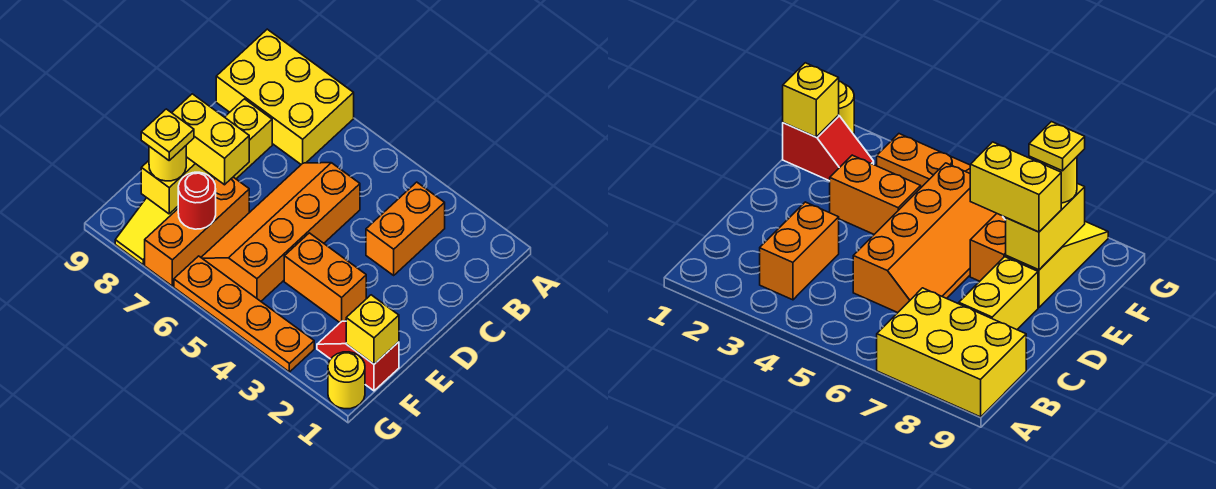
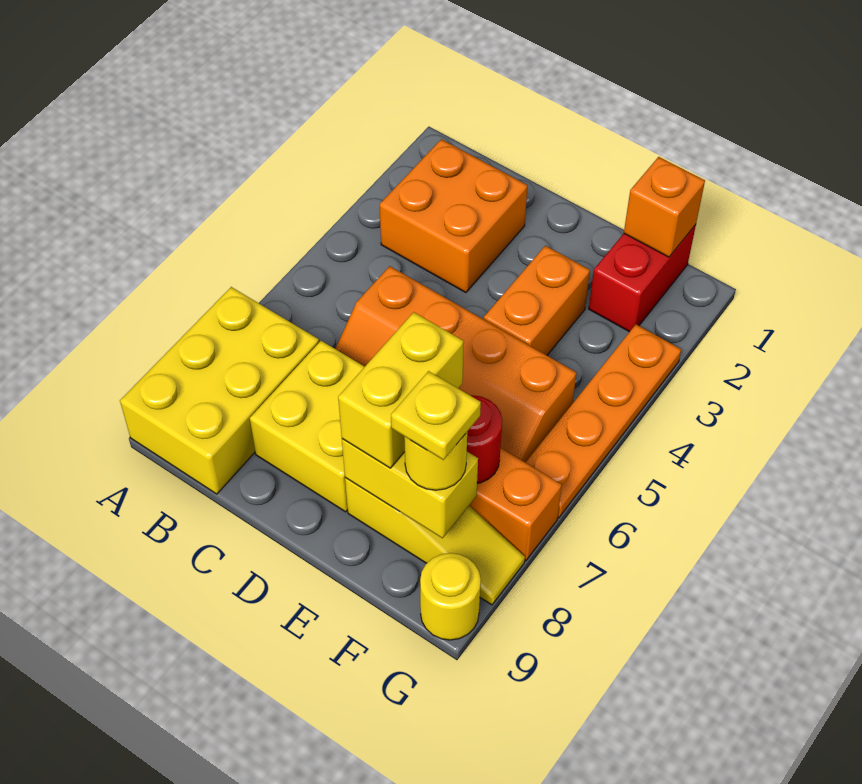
orange 1x2 brick [366,182,445,275] -> orange 2x2 brick [380,139,528,293]
yellow 1x2 brick [225,99,272,179] -> yellow 2x2 brick [250,341,365,512]
red 1x2 slope [317,321,399,391] -> red 1x2 brick [589,225,696,332]
yellow 1x1 brick [346,295,399,364] -> orange 1x1 brick [624,157,705,257]
yellow 1x1 round brick [328,352,365,409] -> yellow 1x1 round brick moved to [420,553,481,640]

